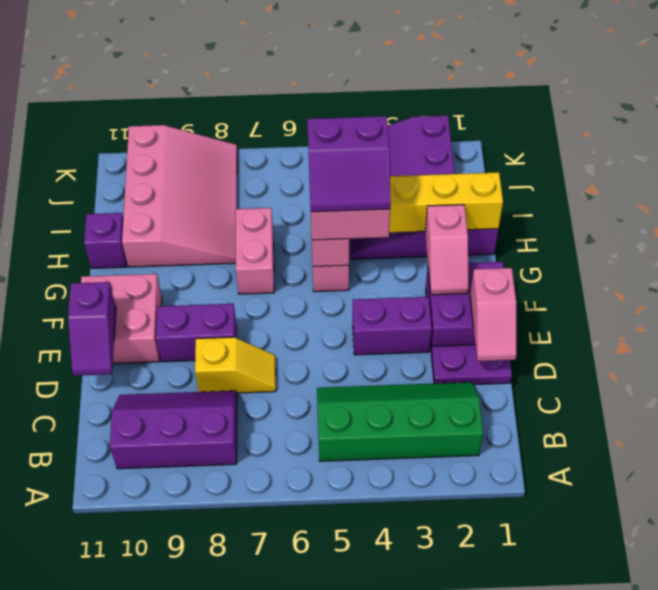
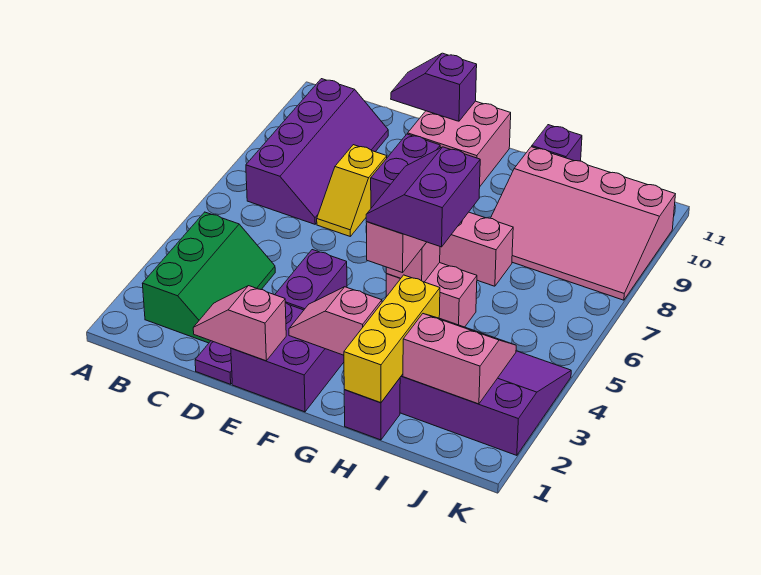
green 2x4 slope [317,382,483,461] -> green 2x3 slope [142,212,275,343]
purple 2x3 slope [110,391,237,469] -> purple 2x4 slope [246,79,388,224]
none -> pink 2x2 slope [403,314,516,404]

